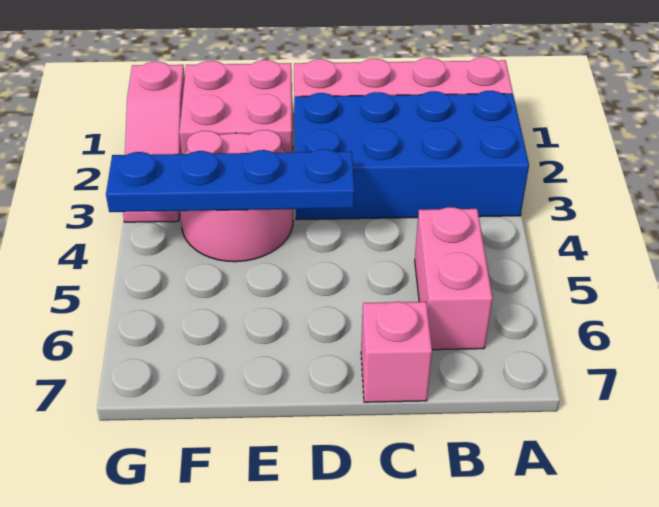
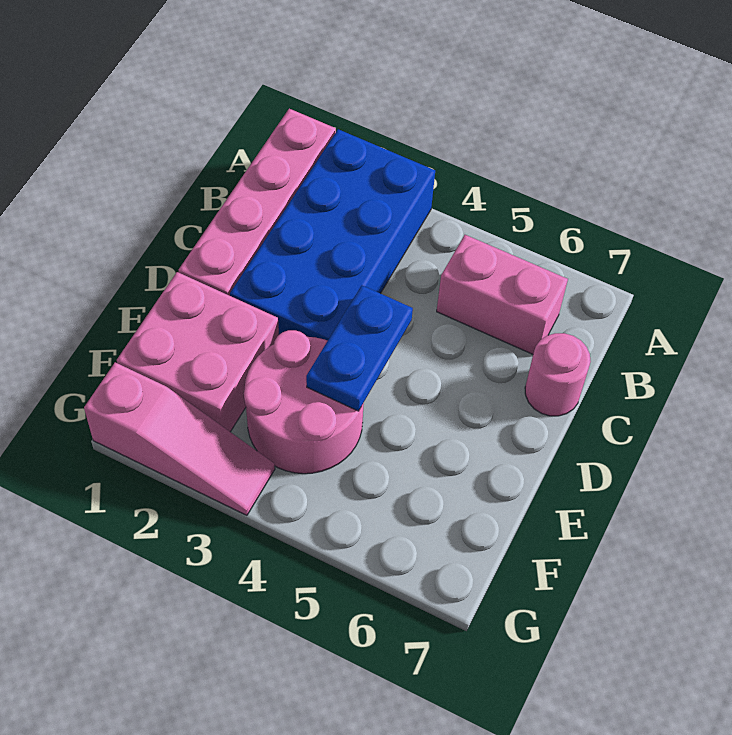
pink 1x1 brick [361,302,432,402] -> pink 1x1 round brick [525,333,591,416]
blue 1x4 plate [106,149,354,212] -> blue 1x2 plate [306,286,413,411]

